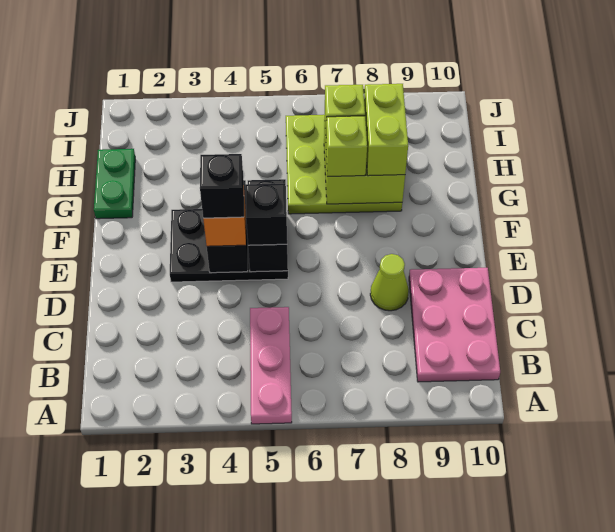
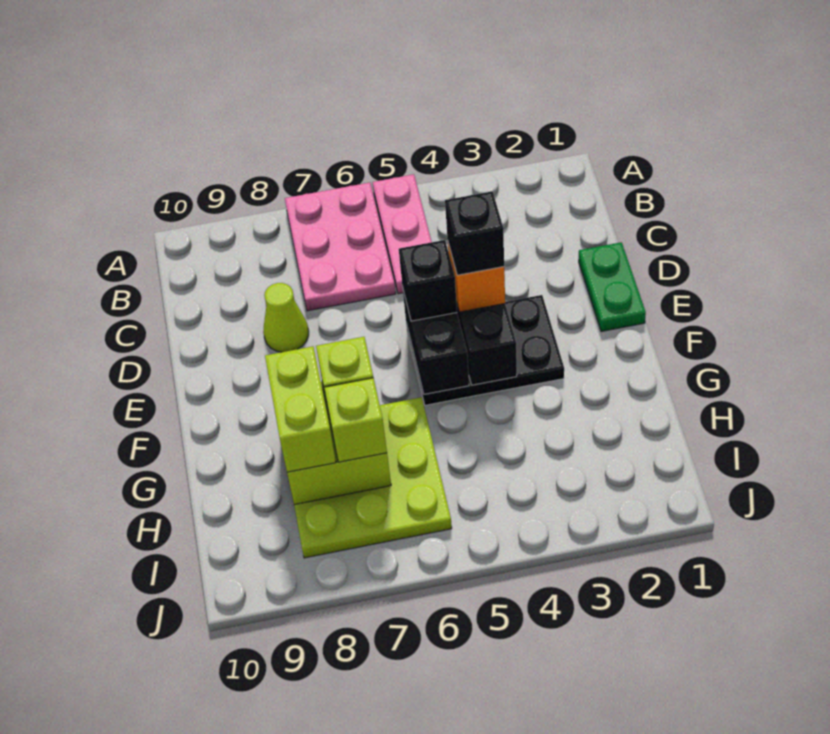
pink 2x3 plate [409,268,500,382] -> pink 2x3 plate moved to [285,183,396,311]
green 1x2 plate [94,149,135,219] -> green 1x2 plate moved to [579,242,646,332]

